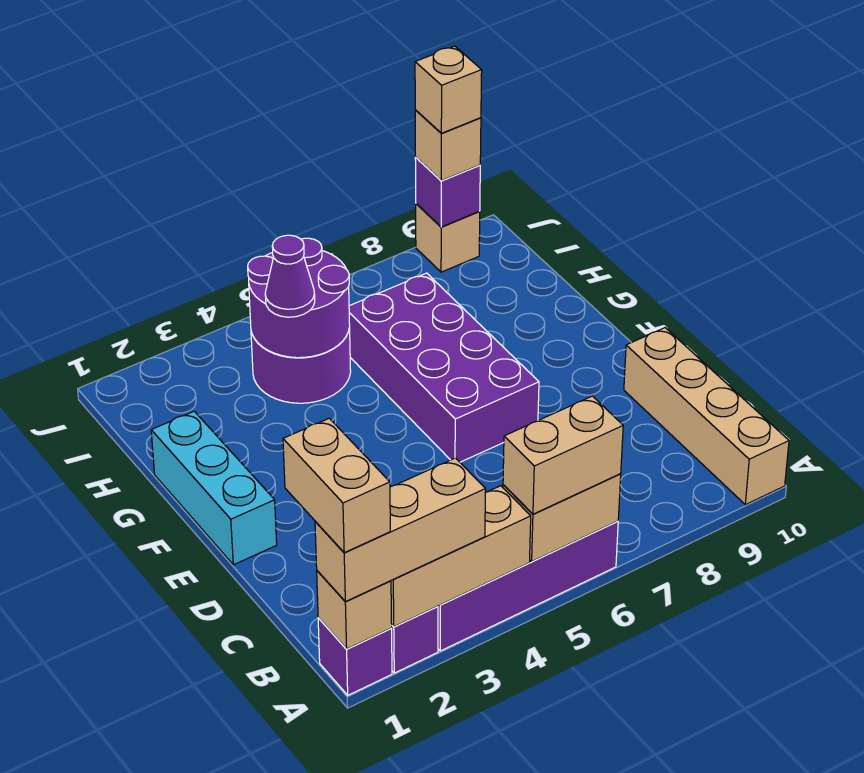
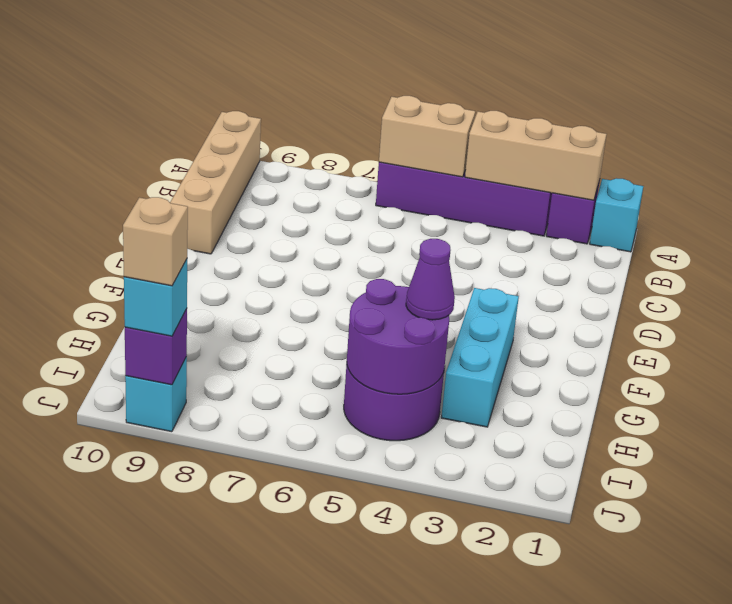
purple 1x1 brick [318,618,392,695] -> cyan 1x1 brick [590,178,643,252]
tan 1x1 brick [317,571,392,649] -> none
tan 1x3 brick [315,458,486,602] -> none
tan 1x2 brick [283,418,390,553] -> none
tan 1x2 brick [503,396,623,514] -> none
cyan 1x3 brick [151,411,277,565] -> cyan 1x3 brick moved to [441,288,519,427]
purple 2x4 brick [349,273,539,462] -> none
tan 1x1 brick [416,204,480,272] -> cyan 1x1 brick [125,357,187,432]
tan 1x1 brick [415,110,481,181] -> cyan 1x1 brick [124,259,187,336]

